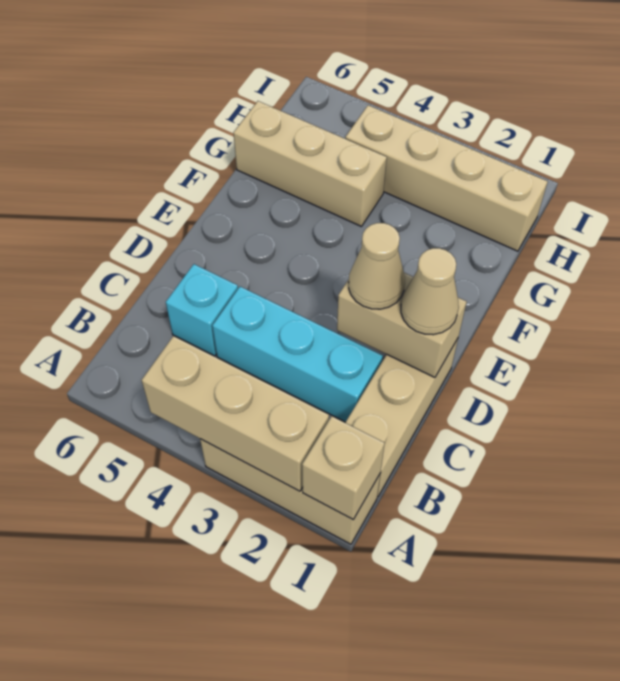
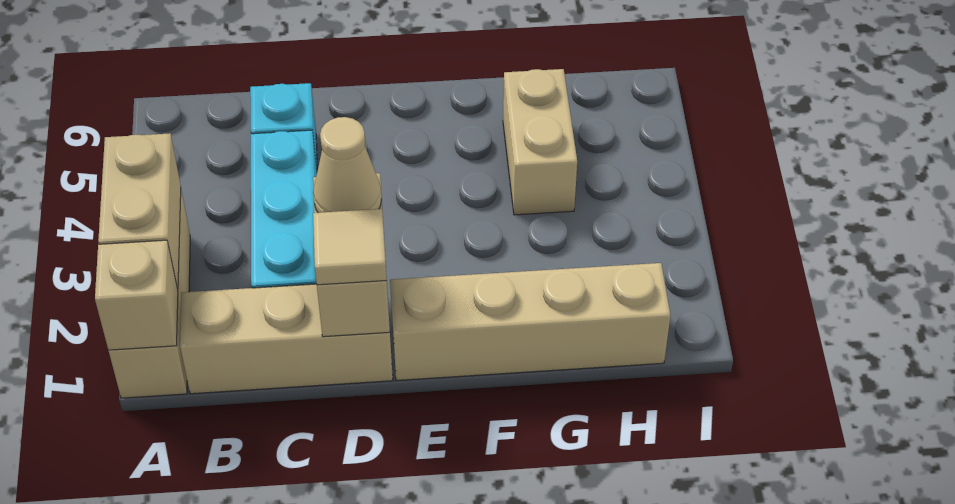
tan 1x3 brick [142,336,329,491] -> tan 1x2 brick [98,133,181,289]
tan 1x1 cone [401,248,459,335] -> tan 1x1 tile [313,209,387,285]
tan 1x3 brick [233,101,387,227] -> tan 1x2 brick [503,69,577,215]
tan 1x4 brick [345,105,548,251] -> tan 1x4 brick turned to [390,263,671,381]

